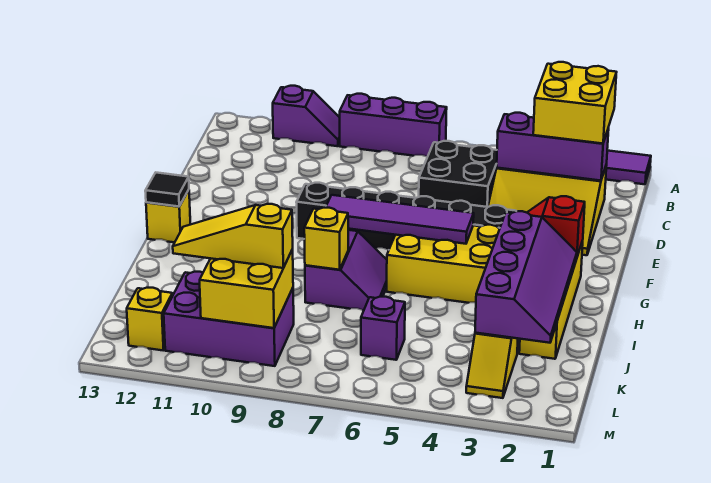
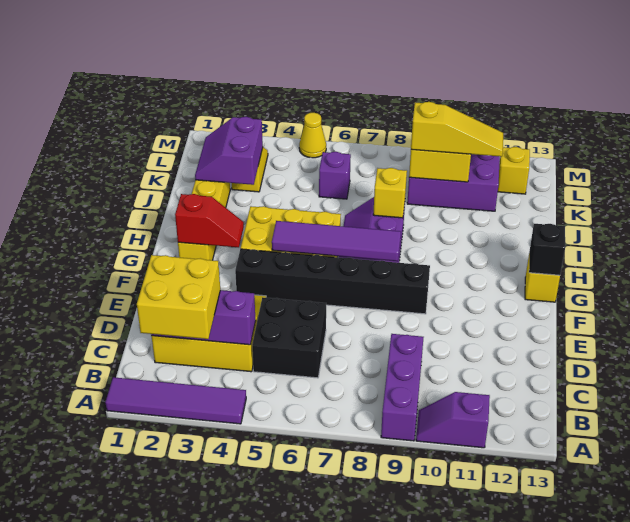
purple 1x3 brick [340,94,447,157] -> purple 1x3 brick turned to [381,334,424,441]
black 1x1 tile [145,173,189,207] -> black 1x1 brick [529,224,565,275]
purple 2x4 slope [475,211,577,343] -> purple 2x2 slope [195,117,263,185]
none -> yellow 1x1 cone [299,113,326,158]

